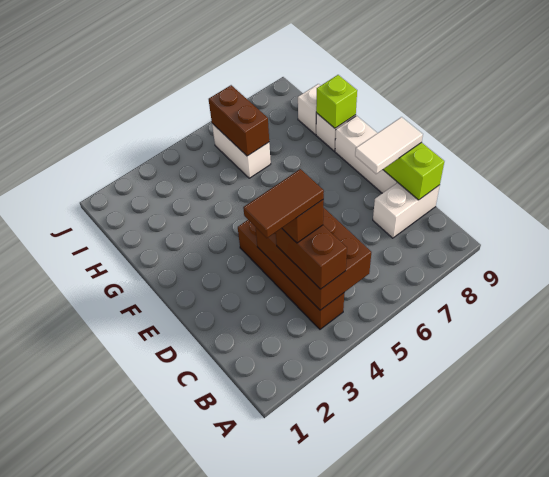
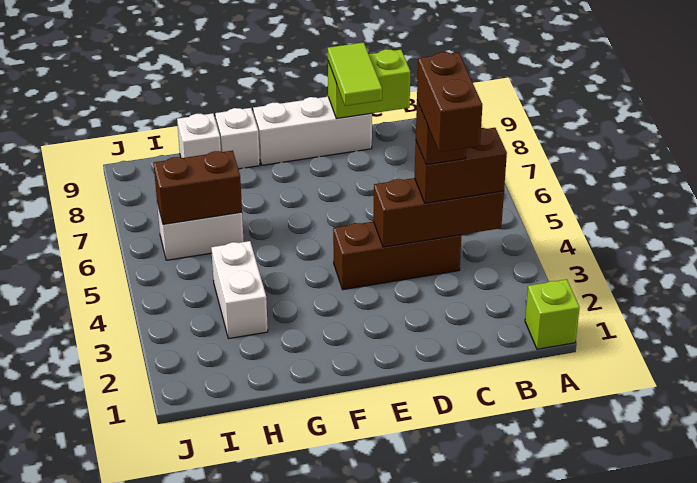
brown 1x4 brick [238,220,344,329] -> brown 1x3 brick [333,222,461,290]
brown 2x3 brick [256,207,371,310] -> brown 1x3 brick [374,178,504,247]
brown 1x2 tile [243,169,324,238] -> brown 1x2 brick [417,52,482,152]
white 1x2 brick [373,183,440,238] -> white 1x2 brick moved to [211,241,268,339]
white 1x2 tile [355,117,423,174] -> lime 1x2 tile [328,42,382,106]
lime 1x1 brick [316,75,357,128] -> lime 1x1 brick moved to [525,279,580,349]

